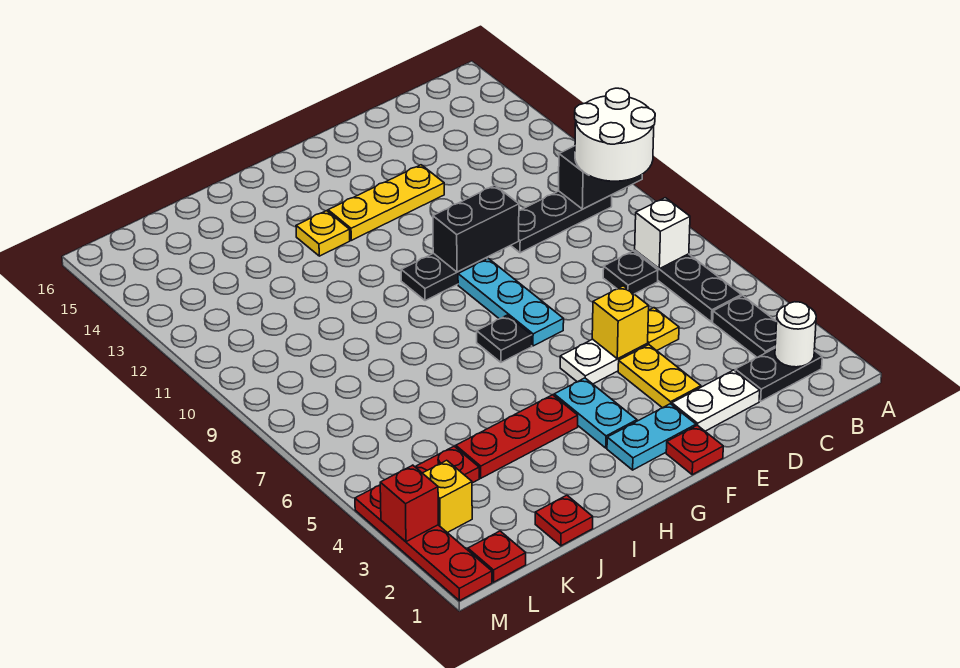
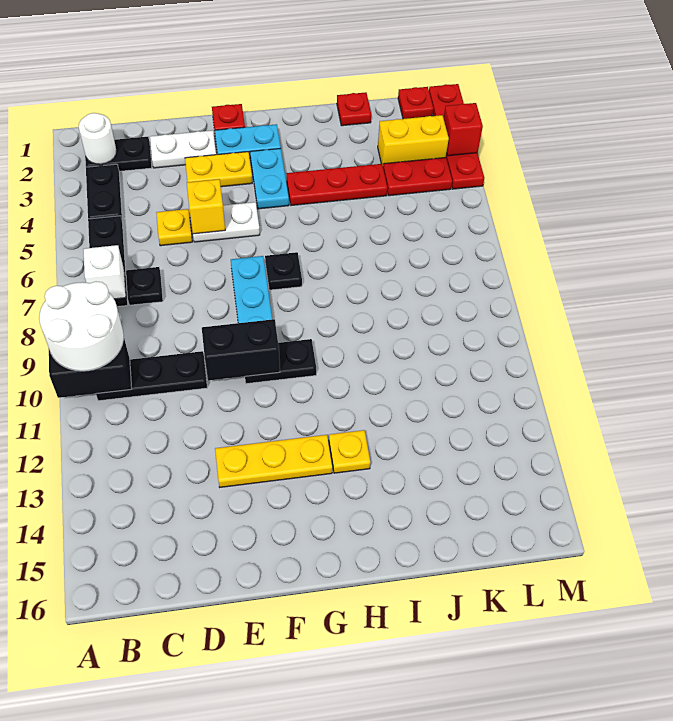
yellow 1x2 plate [618,345,701,408] -> yellow 1x2 plate turned to [185,152,252,187]
yellow 1x1 brick [423,460,472,533] -> yellow 1x2 brick [378,115,449,167]

